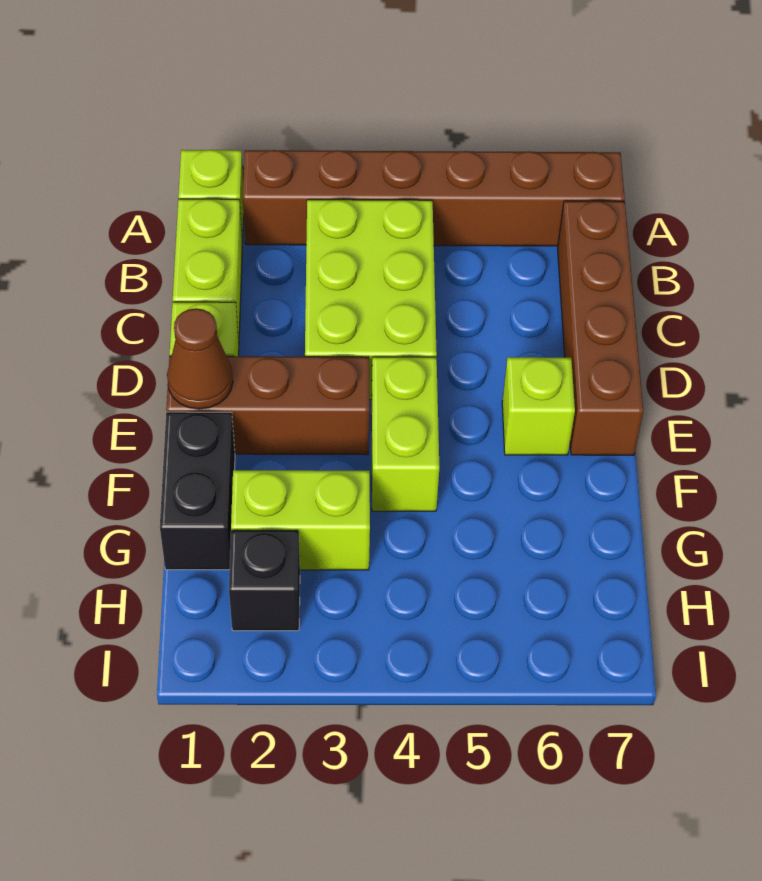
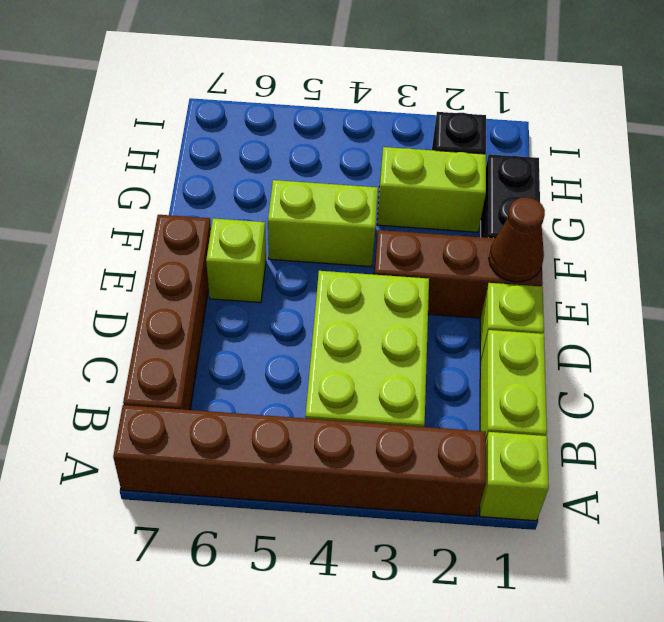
lime 1x2 brick [371,357,439,511] -> lime 1x2 brick turned to [268,180,378,267]

